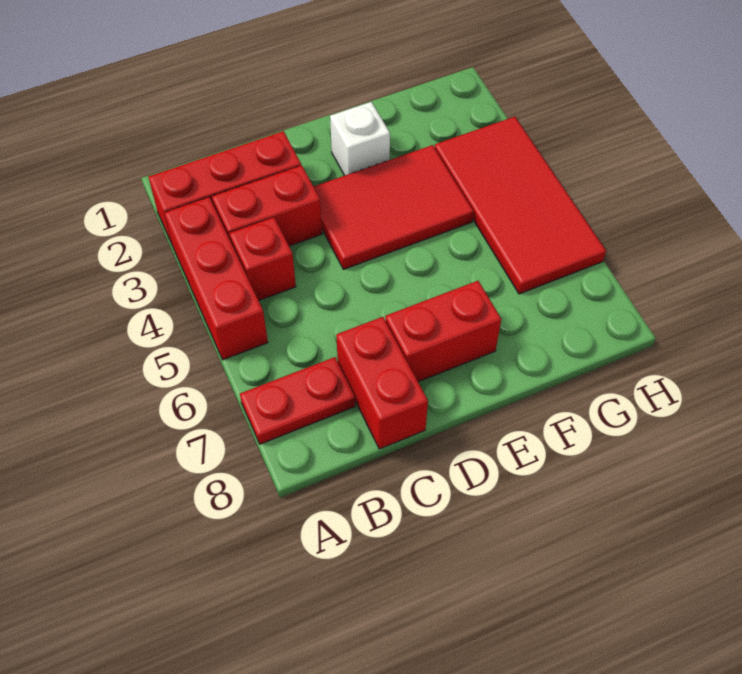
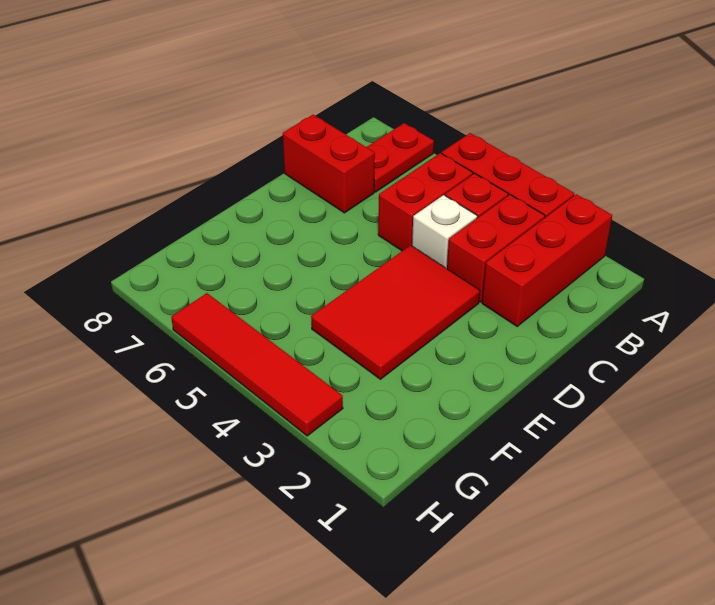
red 1x2 brick [385,281,501,382] -> red 1x2 brick moved to [378,153,473,251]
white 1x1 brick [330,102,390,176] -> white 1x1 brick moved to [412,195,477,269]
red 2x4 tile [435,117,606,294] -> red 1x4 tile [171,293,343,436]

